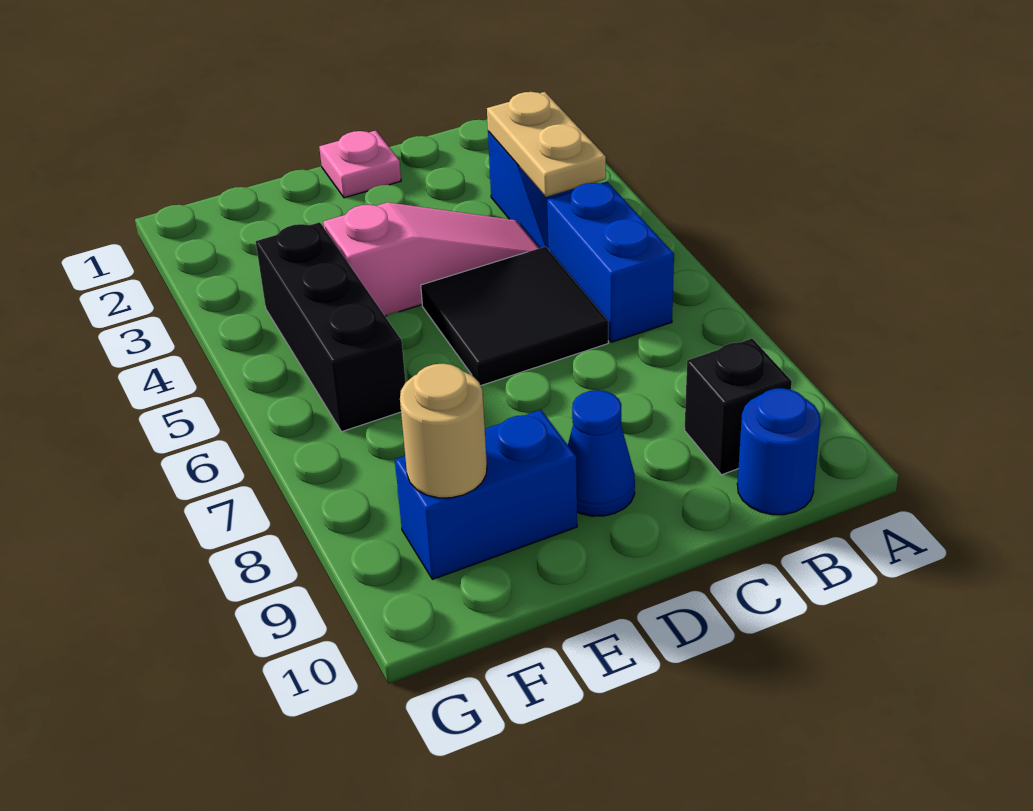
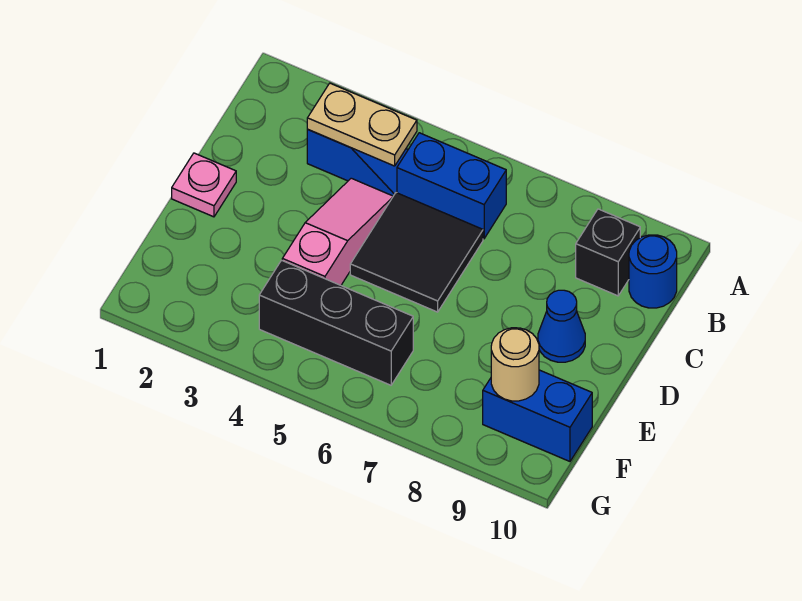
blue 1x2 brick [395,410,577,579] -> blue 1x2 brick turned to [483,370,592,461]

